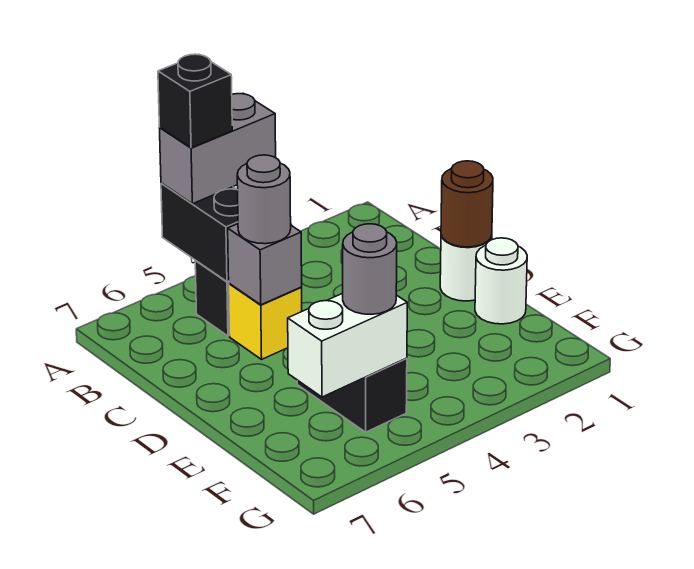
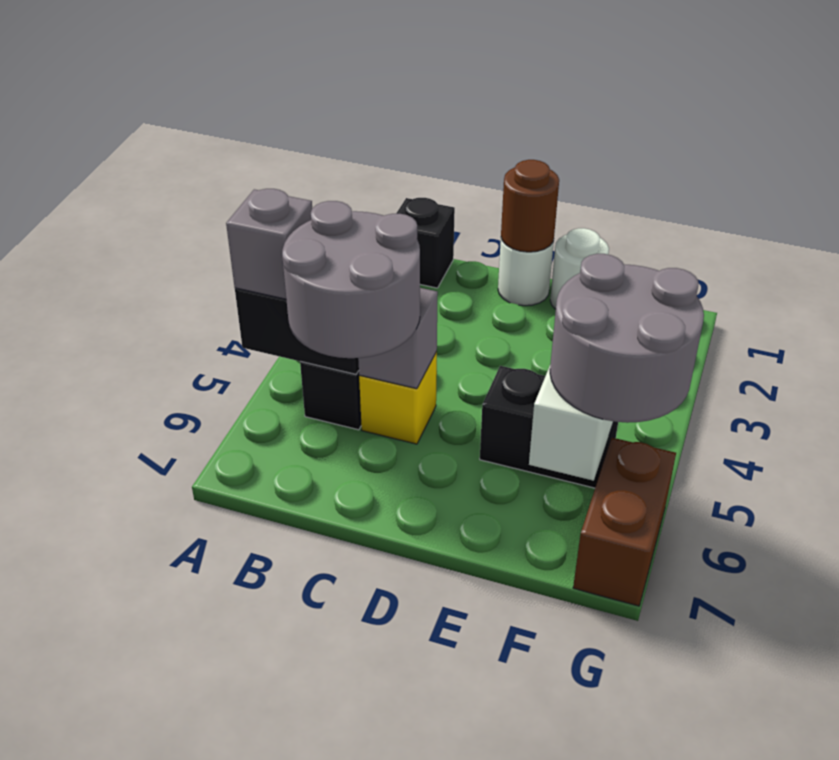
grey 1x2 brick [160,93,276,204] -> grey 1x1 brick [226,189,312,299]
black 1x1 brick [158,54,232,148] -> black 1x1 brick moved to [396,198,455,288]
grey 1x1 round brick [237,155,291,244] -> grey 2x2 round brick [282,201,420,358]
grey 1x1 round brick [343,224,397,314] -> grey 2x2 round brick [550,254,704,423]
none -> brown 1x2 brick [573,438,676,606]

